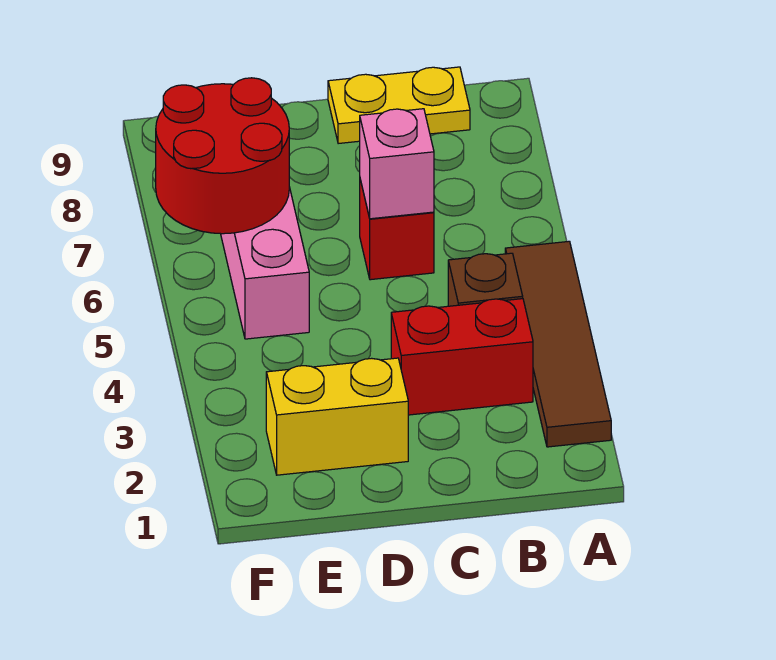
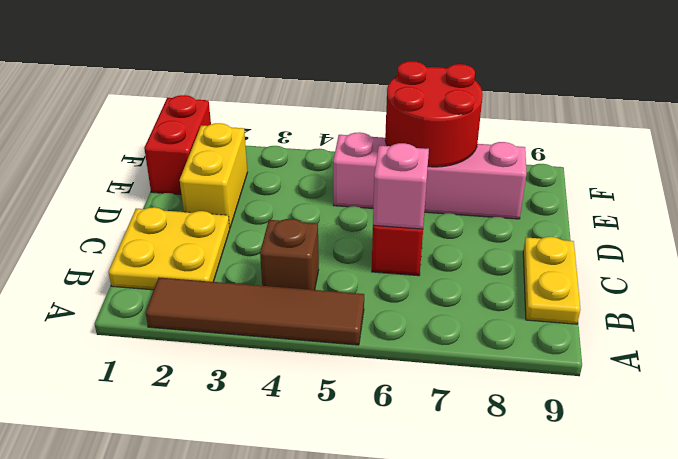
none -> yellow 2x2 plate [109,207,230,290]
red 1x2 brick [391,299,533,415] -> red 1x2 brick moved to [144,95,211,195]

